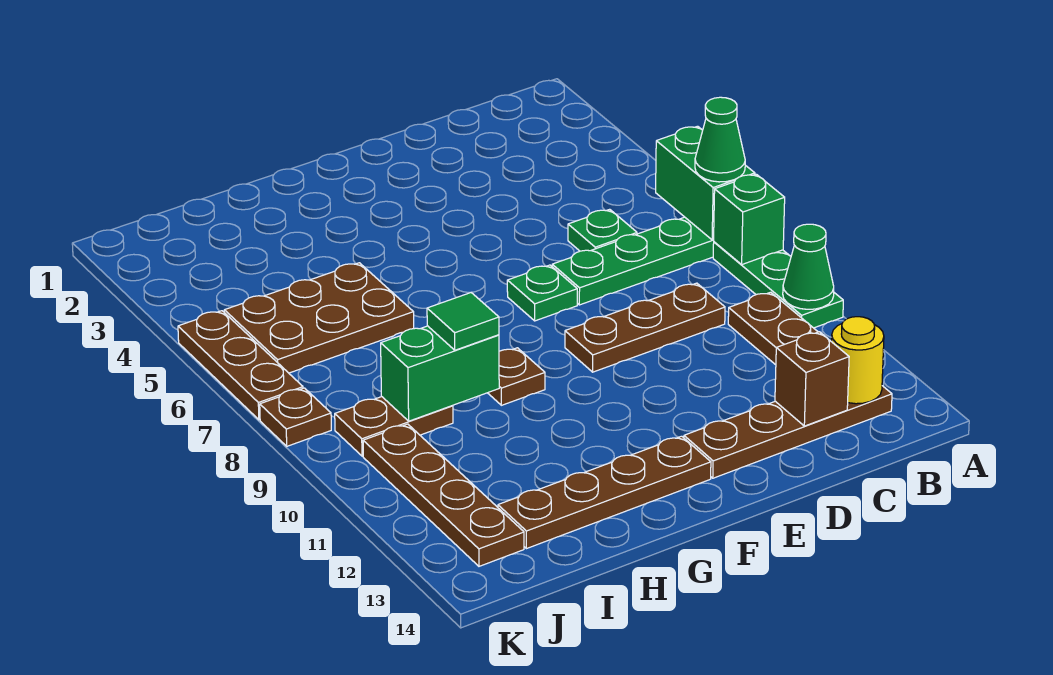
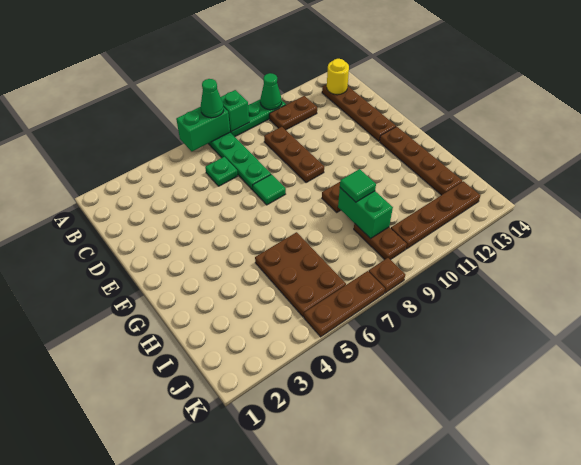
brown 1x1 brick [775,332,849,426] -> none
green 1x1 plate [507,265,577,321] -> green 1x1 tile [253,174,286,205]

